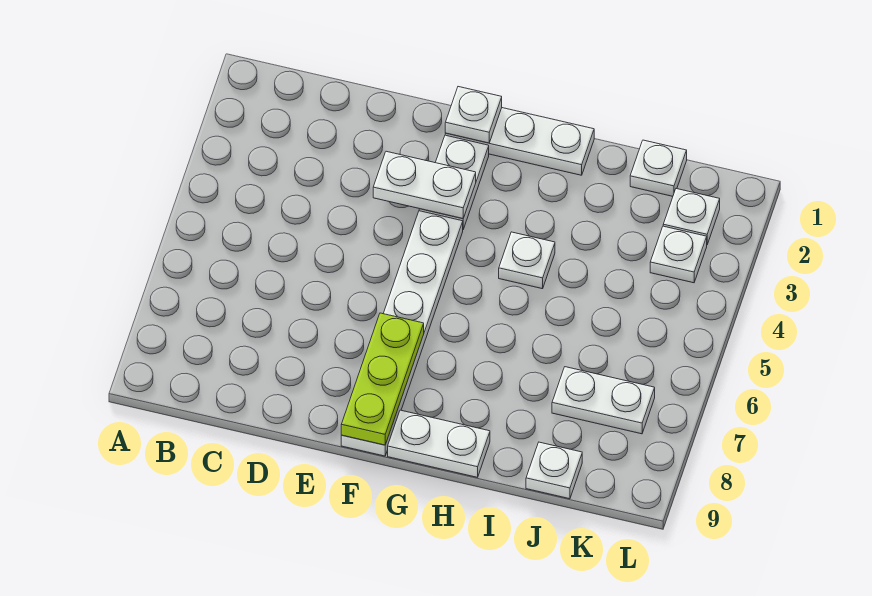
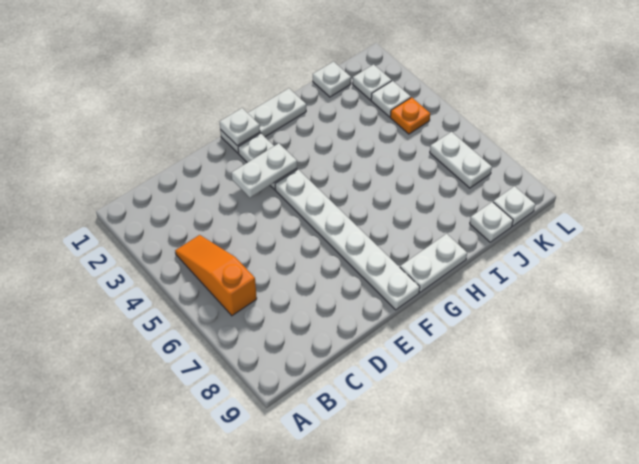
none -> orange 1x3 slope [175,235,257,316]
lime 1x3 plate [341,313,424,445] -> none
white 1x1 plate [499,232,555,289] -> white 1x1 plate moved to [493,186,535,226]
white 1x2 plate [552,367,655,434] -> white 1x2 plate turned to [430,132,492,188]
none -> orange 1x1 plate [390,97,430,134]

